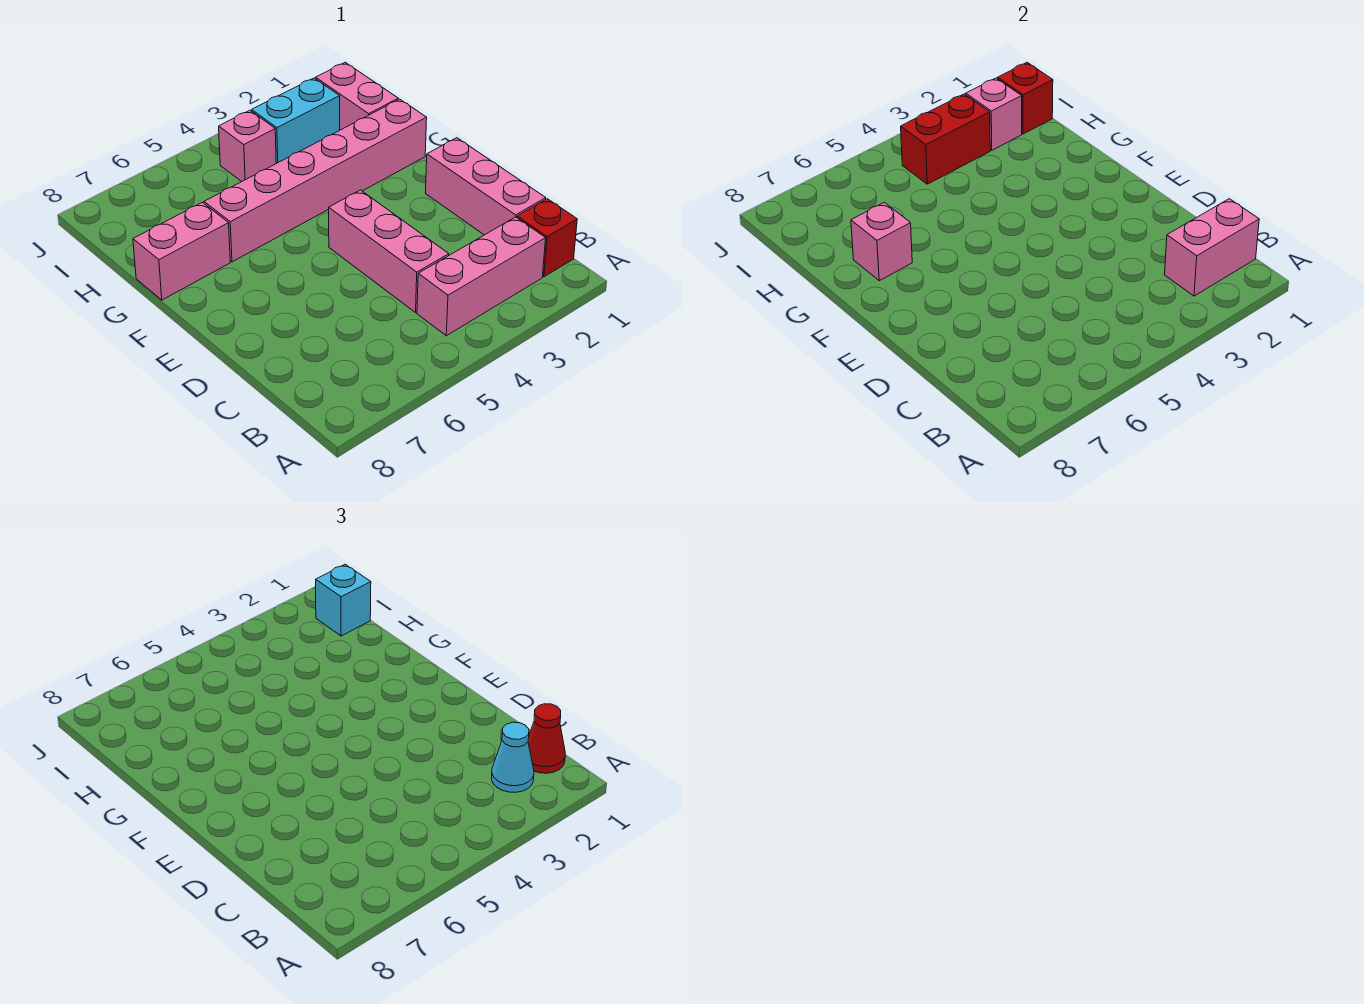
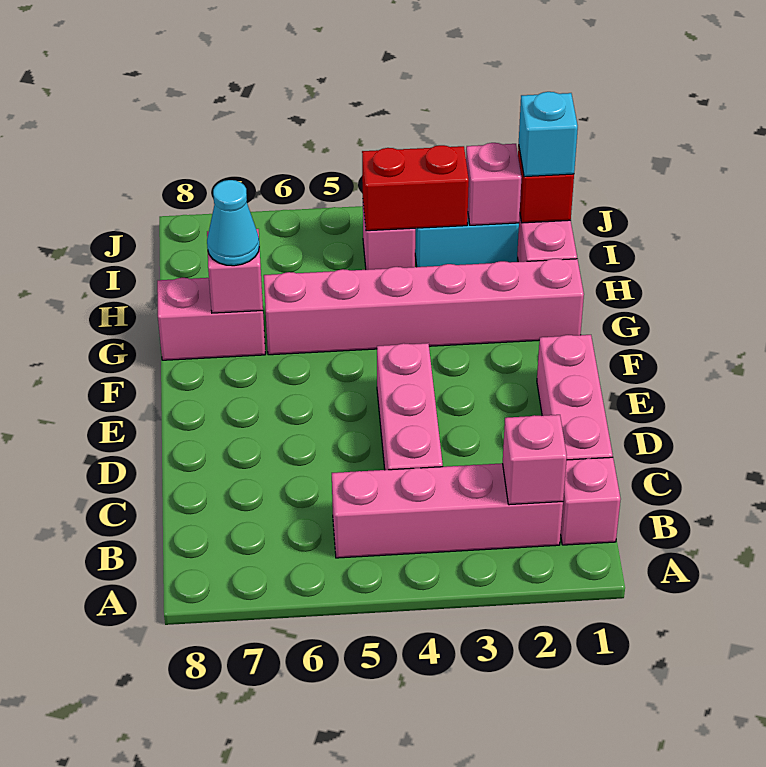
red 1x1 brick [517,199,577,277] -> pink 1x1 brick [561,457,621,545]
pink 1x2 brick [1165,199,1259,296] -> pink 1x1 brick [503,415,567,505]
red 1x1 cone [528,704,565,773] -> none
pink 1x3 brick [417,217,546,336] -> pink 1x4 brick [332,463,563,558]
cyan 1x1 cone [492,722,534,792] -> cyan 1x1 cone moved to [207,180,259,266]

